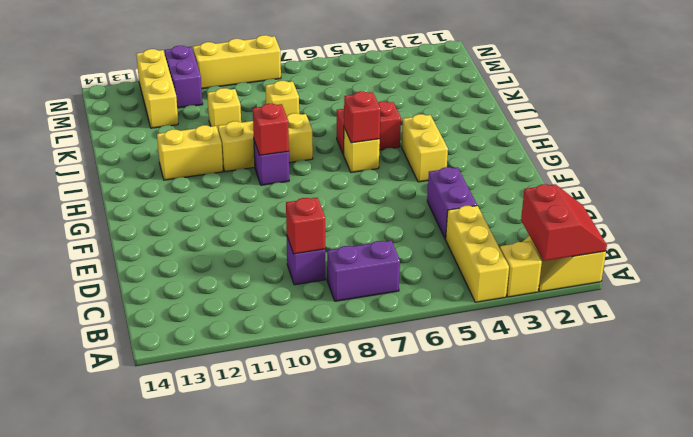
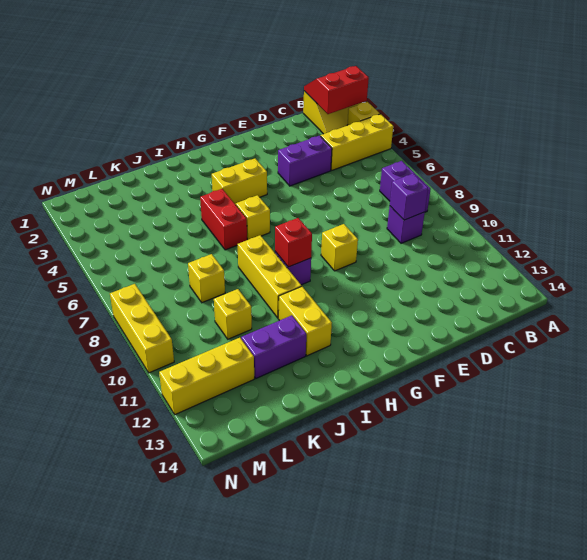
red 1x1 brick [286,198,325,254] -> purple 1x1 brick [390,174,428,220]
none -> yellow 1x1 brick [321,224,358,271]
red 1x1 brick [344,91,381,143] -> none
purple 1x2 brick [165,46,203,108] -> purple 1x2 brick moved to [241,315,306,378]

